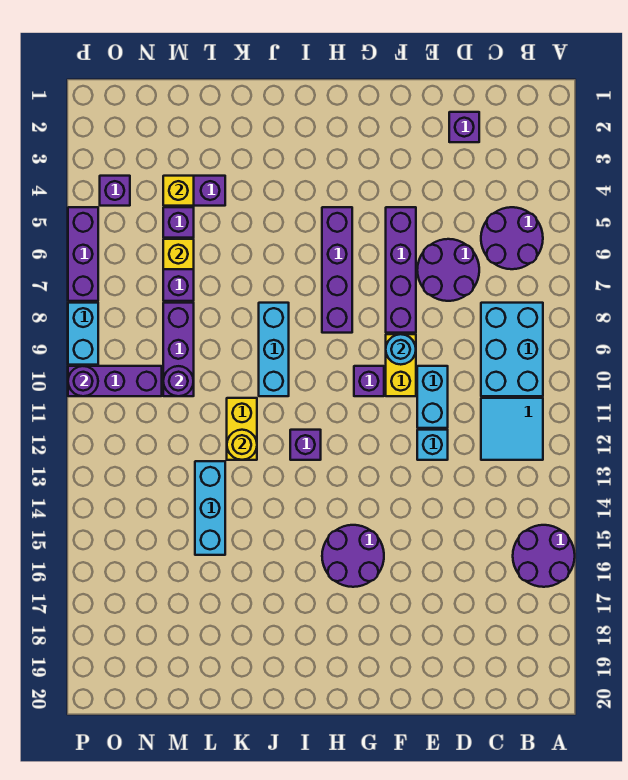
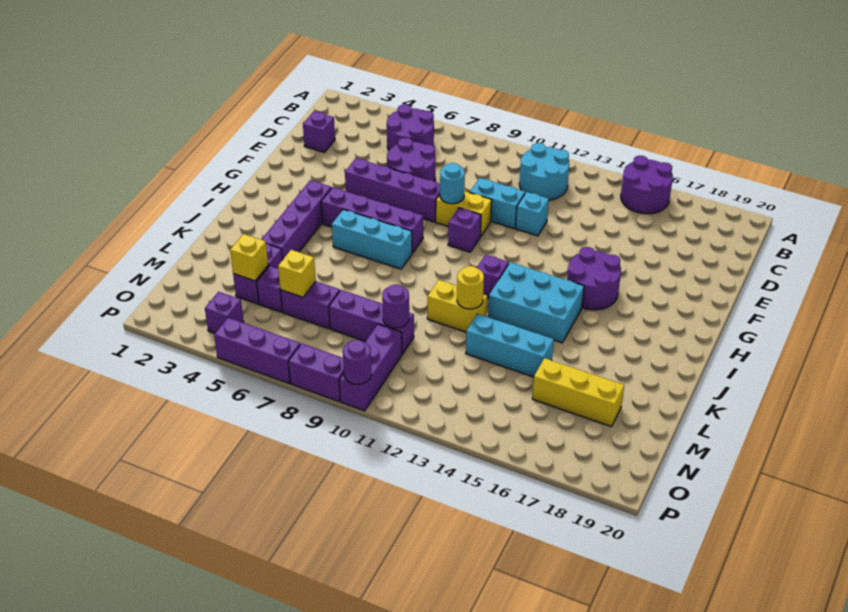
cyan 2x3 brick [481,303,543,396] -> cyan 2x3 brick moved to [488,262,584,343]
cyan 2x2 tile [481,398,543,460] -> cyan 2x2 round brick [519,143,569,200]
none -> purple 1x4 brick [261,180,331,259]
cyan 1x3 brick [259,303,289,396] -> cyan 1x3 brick moved to [332,209,412,269]
none -> yellow 1x3 brick [532,358,624,427]
cyan 1x2 brick [68,303,98,365] -> purple 1x2 brick [288,343,344,402]

